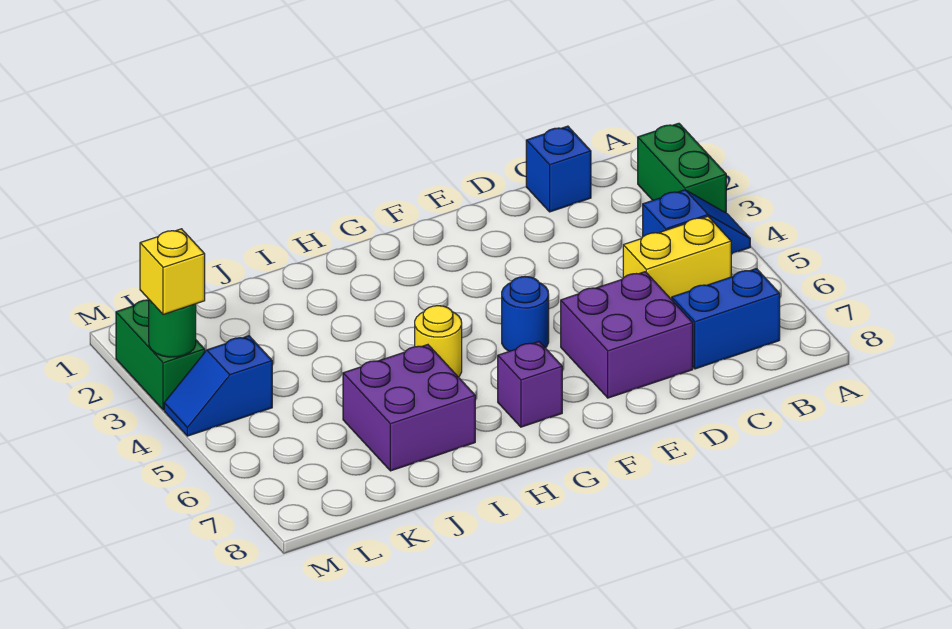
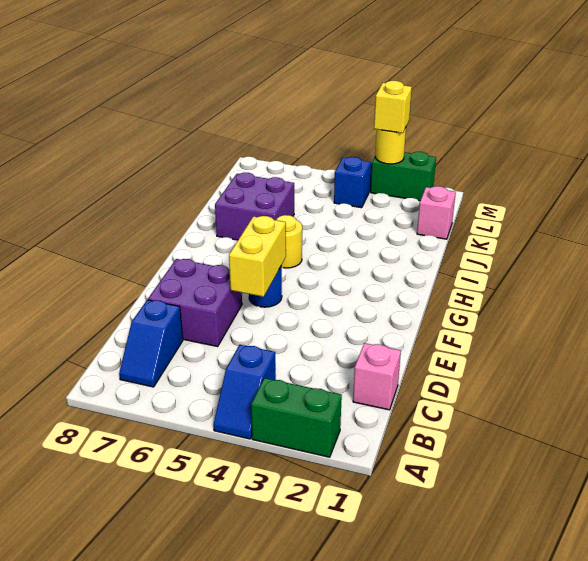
yellow 1x2 brick [623,216,731,300] -> yellow 1x2 brick moved to [229,216,286,297]
blue 1x2 brick [672,269,780,369] -> blue 1x2 slope [119,300,183,387]
blue 1x1 brick [526,126,591,212] -> pink 1x1 brick [353,343,401,410]
purple 1x1 brick [498,342,562,427] -> none
none -> pink 1x1 brick [417,186,456,239]
green 1x1 round brick [149,300,196,357] -> yellow 1x1 round brick [375,128,406,164]

